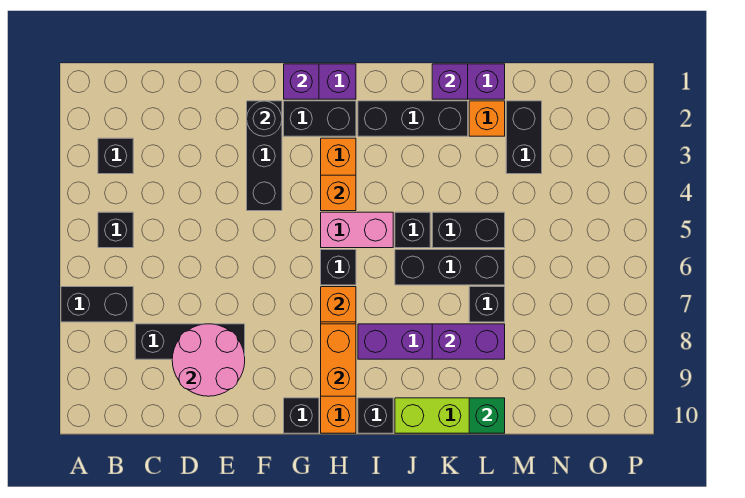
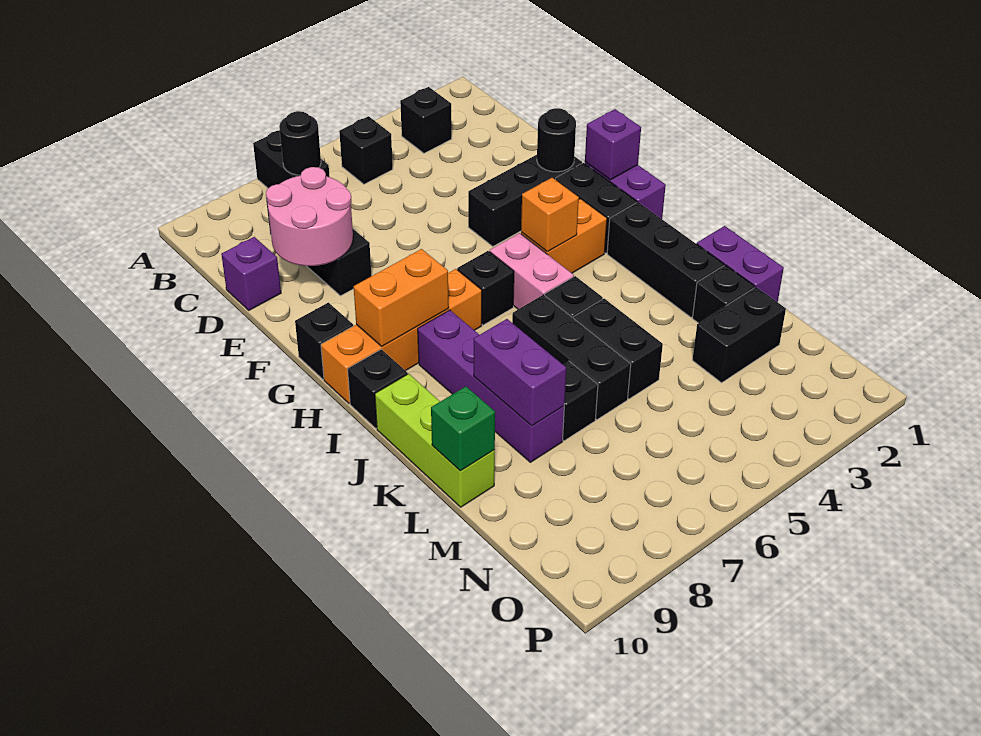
none -> black 1x1 round brick [279,111,321,175]
orange 1x1 brick [321,287,356,322] -> none
purple 1x1 brick [432,64,468,99] -> purple 1x1 brick moved to [221,237,281,310]
orange 1x1 brick [469,101,505,136] -> black 1x1 brick [693,265,754,323]

